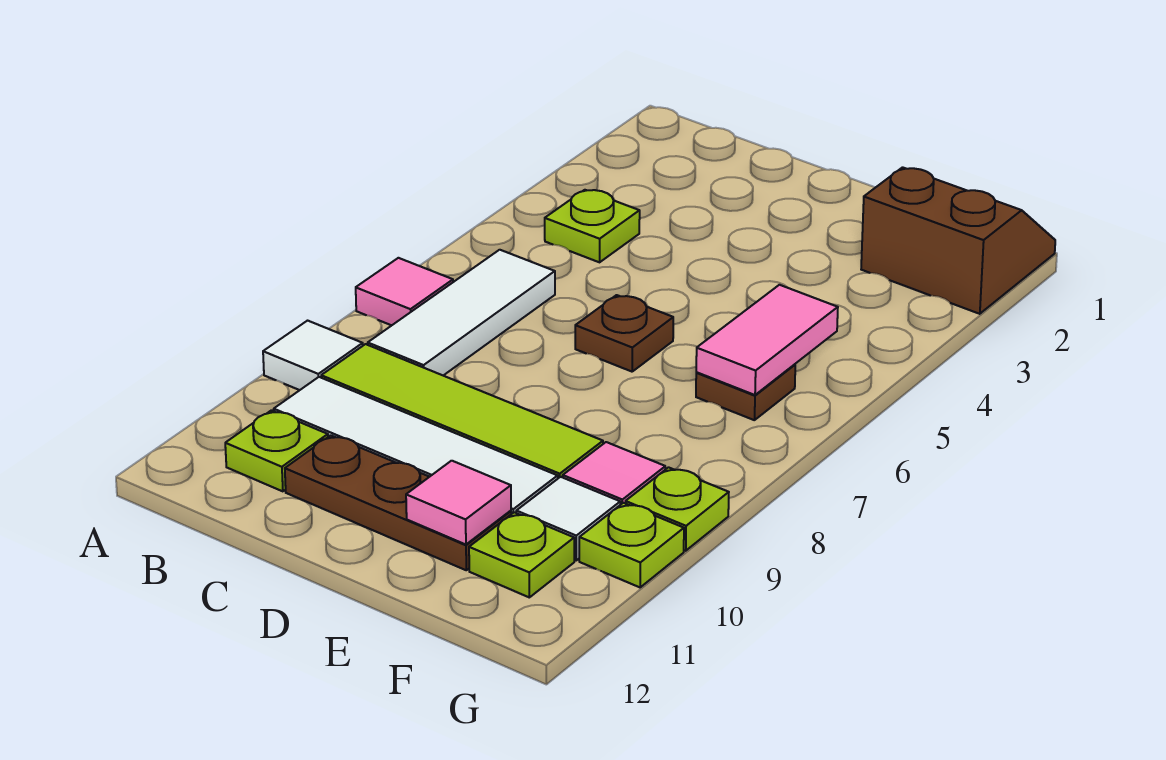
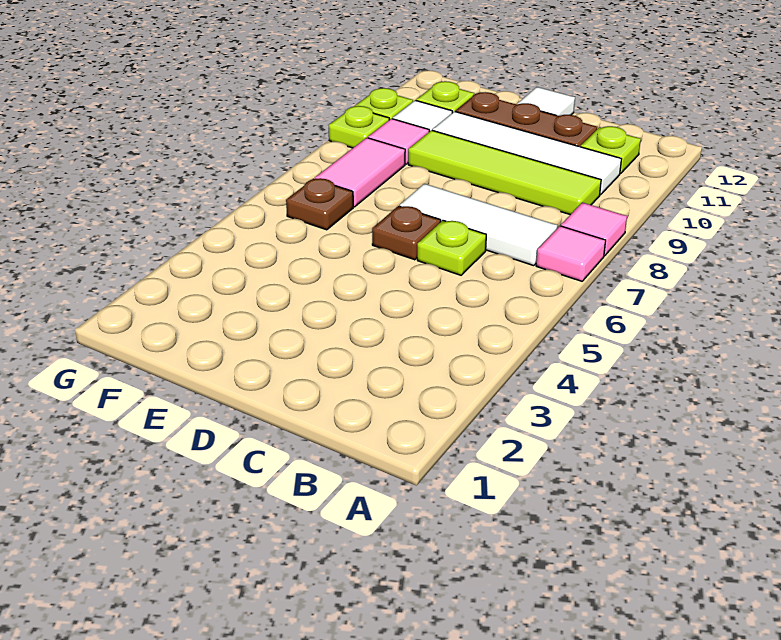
white 1x1 tile [263,321,363,390] -> white 1x1 tile moved to [518,87,575,116]
lime 1x1 plate [545,190,640,262] -> lime 1x1 plate moved to [417,220,486,275]
white 1x3 tile [368,250,555,376] -> white 1x3 tile turned to [400,184,558,266]
pink 1x1 tile [406,461,511,545] -> pink 1x1 tile moved to [561,202,627,256]
brown 2x2 slope [861,167,1055,314] -> none
pink 1x2 tile [696,285,838,395] -> pink 1x2 tile moved to [315,138,405,207]

